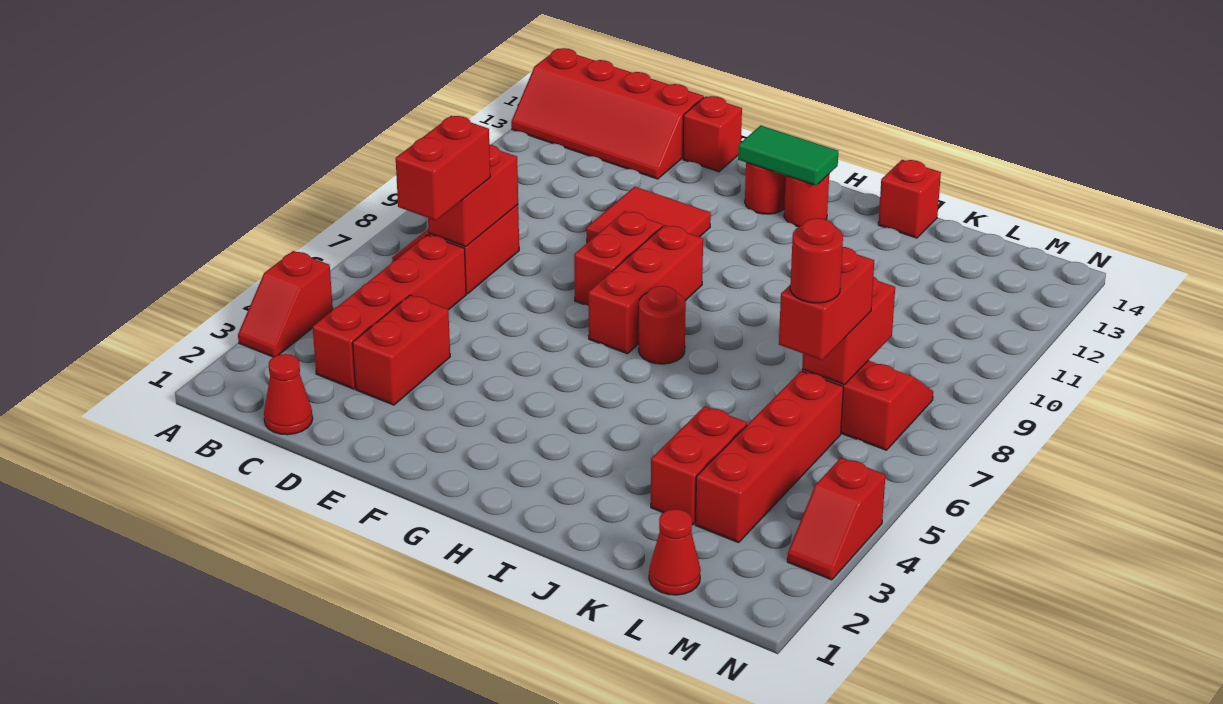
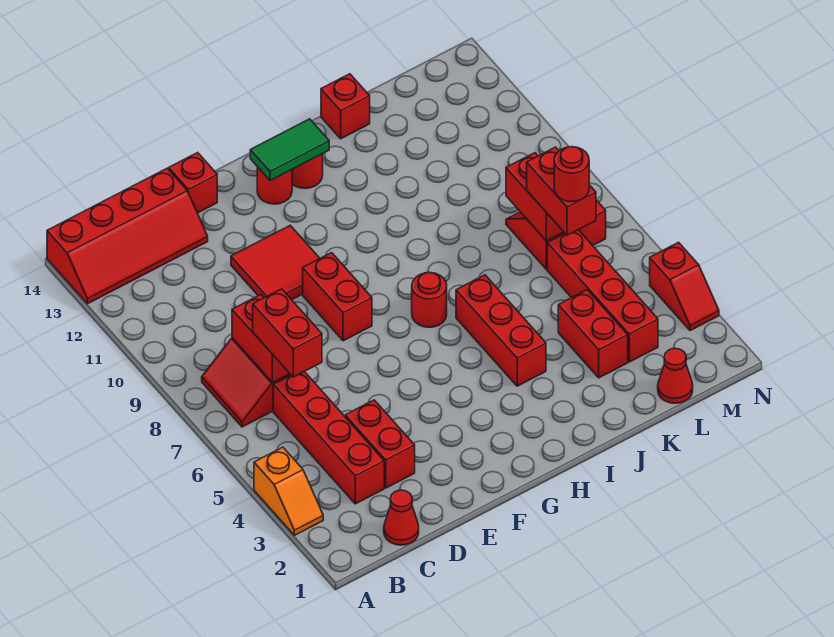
red 1x2 slope [238,251,333,357] -> orange 1x2 slope [254,447,323,535]
red 1x3 brick [588,225,703,354] -> red 1x3 brick moved to [456,275,546,386]

